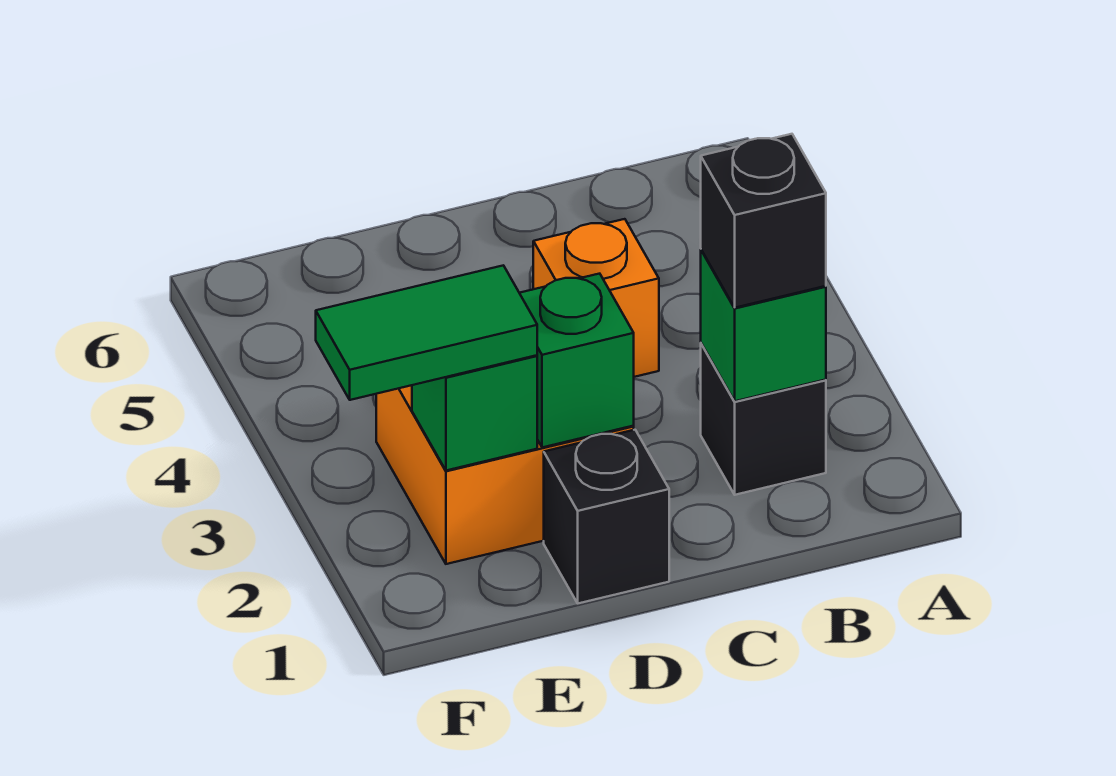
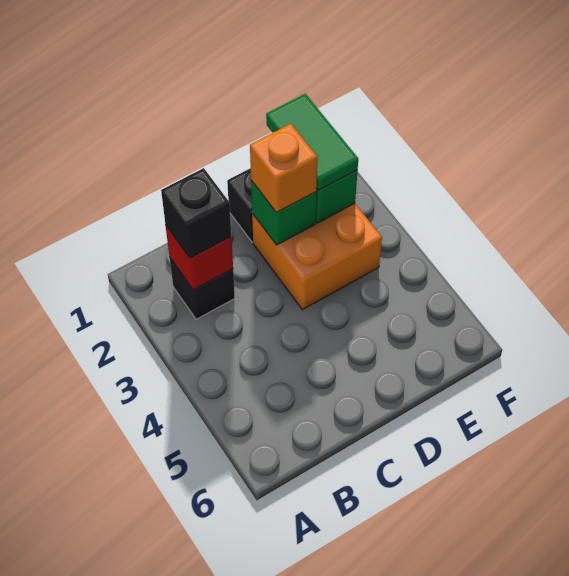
green 1x1 brick [701,250,826,401] -> red 1x1 brick [166,226,233,290]
orange 1x1 brick [533,219,659,377] -> orange 1x1 brick moved to [250,124,317,213]
green 1x2 tile [316,265,537,400] -> green 1x2 tile turned to [266,94,358,190]

